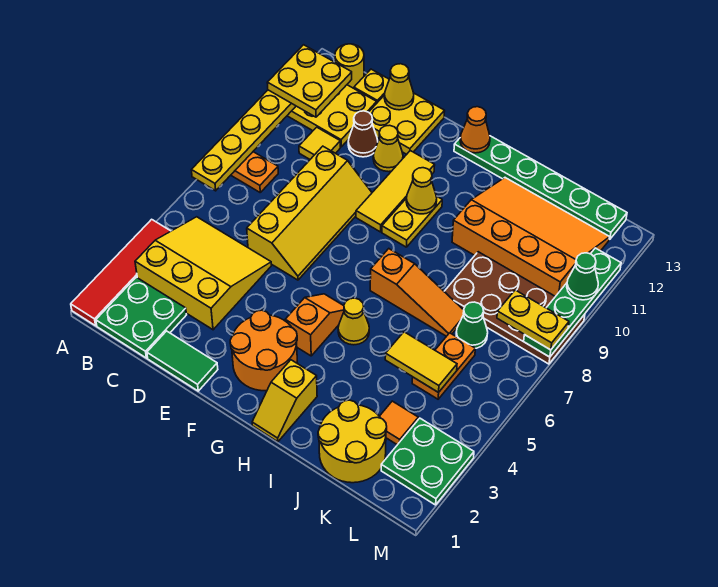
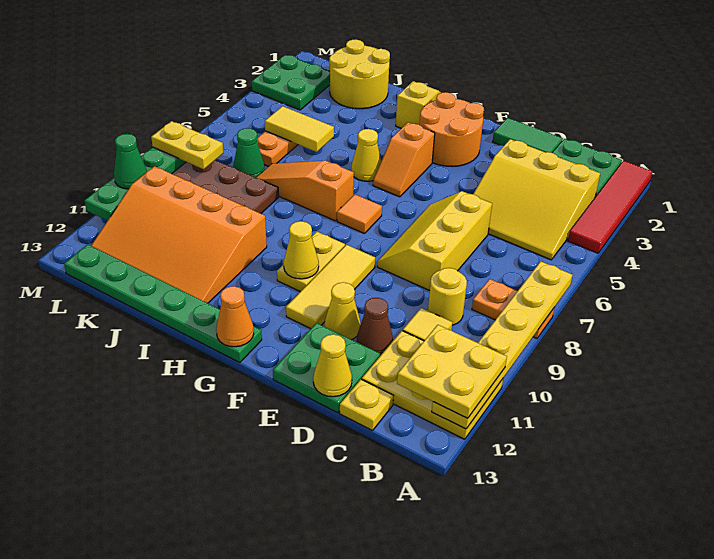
yellow 1x1 round brick [335,44,364,88] -> yellow 1x1 round brick moved to [428,268,467,325]
yellow 2x4 slope [247,146,372,280] -> yellow 2x3 slope [377,191,492,291]
yellow 2x2 plate [369,93,445,154] -> green 2x2 plate [273,323,380,413]
orange 1x1 tile [380,401,418,445] -> orange 1x1 tile moved to [337,194,382,234]

